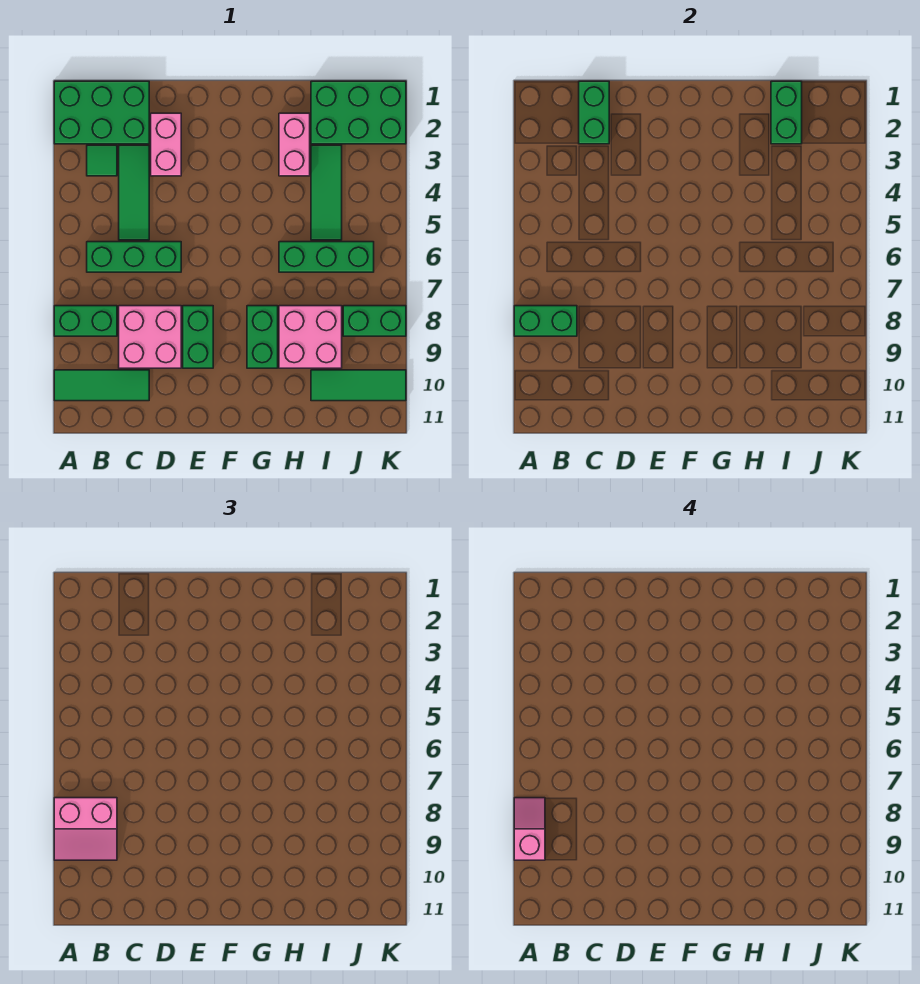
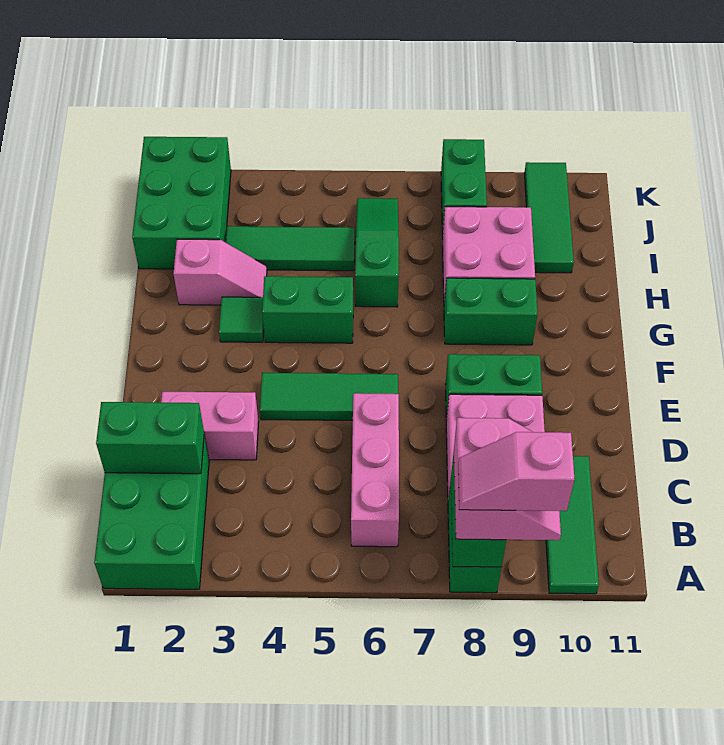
green 1x1 tile [87,145,117,176] -> green 1x1 tile moved to [219,297,264,342]
green 1x3 brick [87,242,181,272] -> pink 1x3 brick [351,393,399,547]
green 1x3 tile [119,145,149,240] -> green 1x3 tile moved to [260,373,398,420]
pink 1x2 brick [279,113,310,176] -> pink 1x2 slope [173,239,267,305]
green 1x3 brick [279,242,374,272] -> green 1x3 slope [355,198,399,307]
green 1x2 brick [771,81,802,144] -> green 1x2 brick moved to [262,276,353,343]

